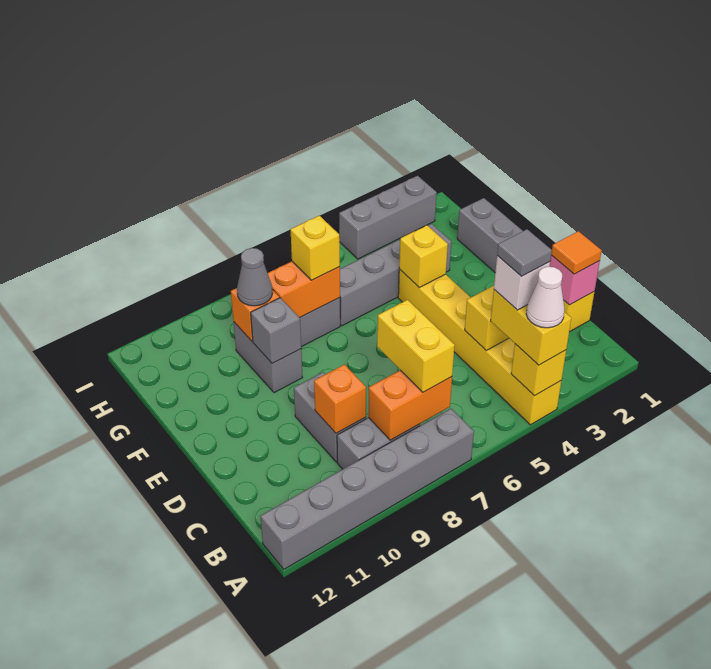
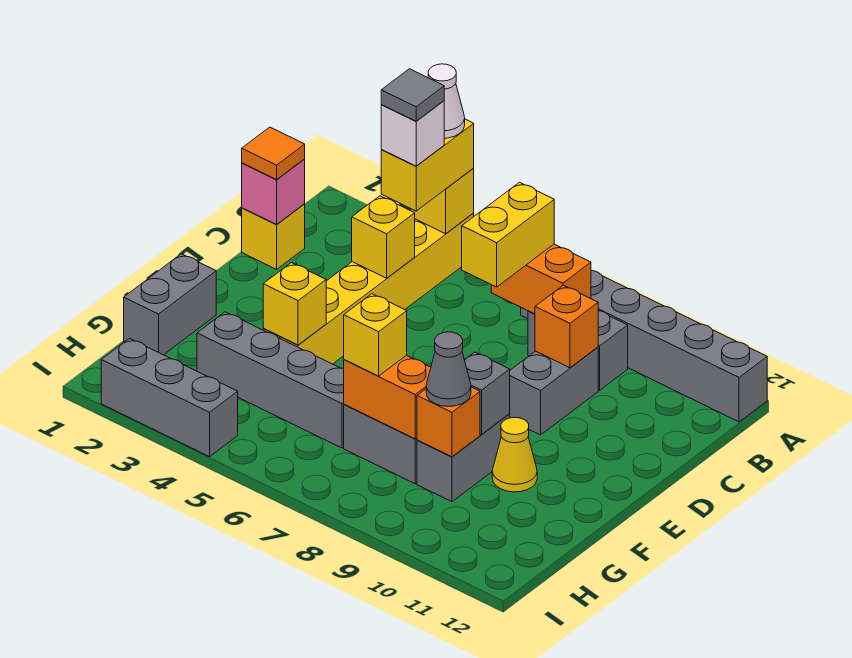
none -> yellow 1x1 cone [492,417,537,492]

